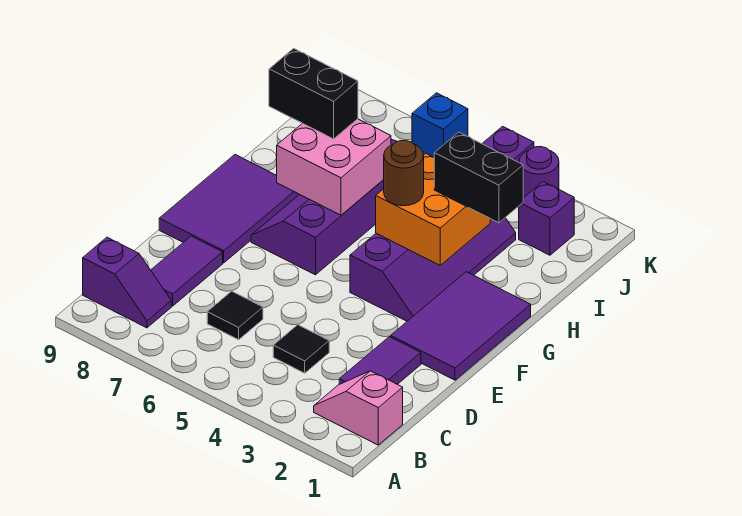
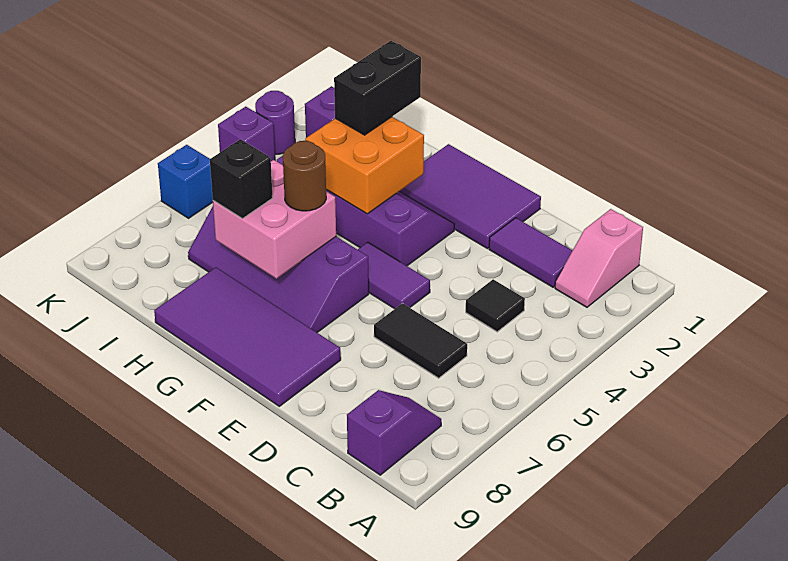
black 1x1 tile [207,291,263,340] -> black 1x2 tile [374,303,467,378]
purple 1x2 tile [151,236,223,306] -> purple 1x2 tile moved to [358,242,430,309]
purple 2x3 tile [159,155,299,263] -> purple 2x4 tile [154,267,341,406]
brown 1x1 round brick [384,140,424,206] -> brown 1x1 round brick moved to [283,141,326,211]
black 1x2 brick [269,48,358,139] -> black 1x1 brick [210,139,273,219]

